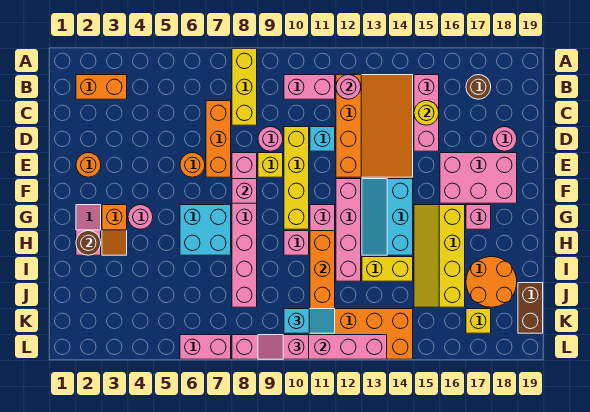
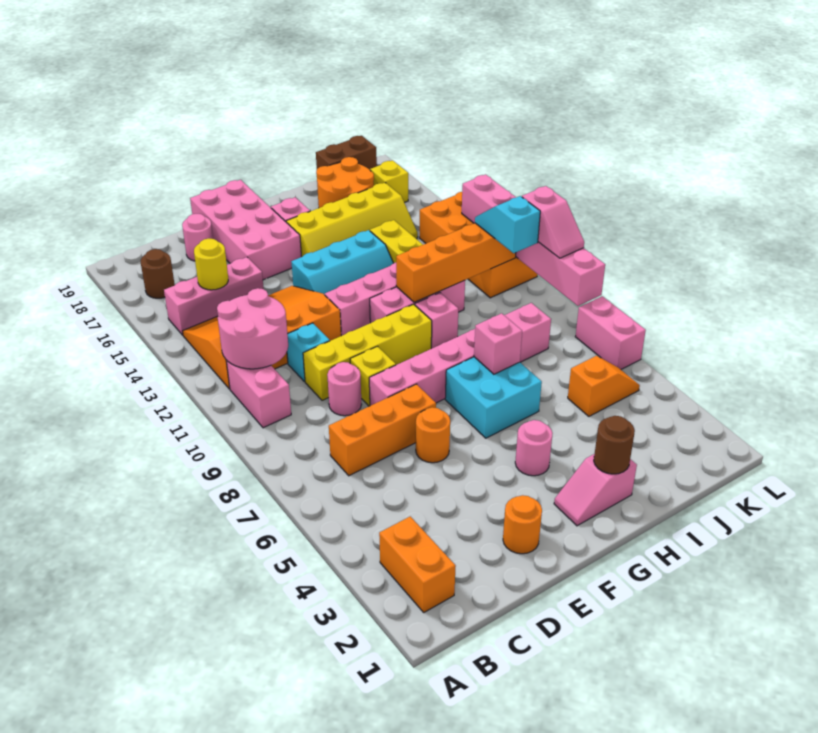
yellow 1x3 brick [232,49,257,125] -> none
pink 1x1 round brick [336,75,361,99] -> pink 2x2 round brick [217,288,288,369]
pink 2x3 brick [440,153,517,203] -> pink 2x4 brick [190,180,301,280]
pink 1x1 brick [232,179,257,203] -> pink 1x1 brick moved to [474,313,522,374]
orange 1x2 slope [102,205,127,255] -> orange 1x2 slope moved to [568,356,640,416]

